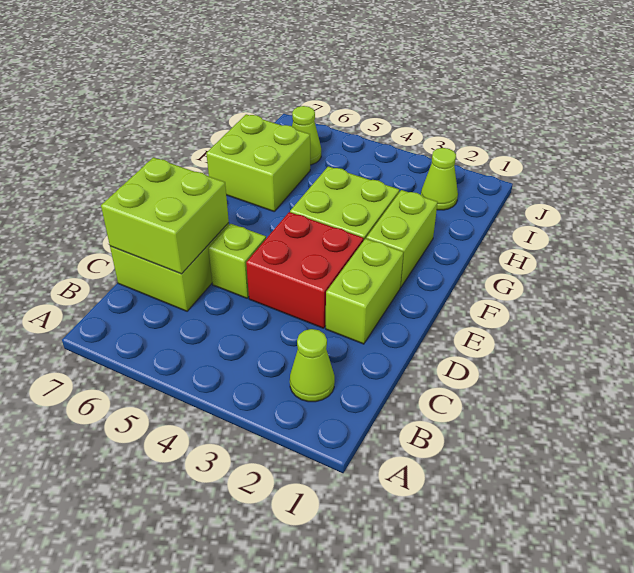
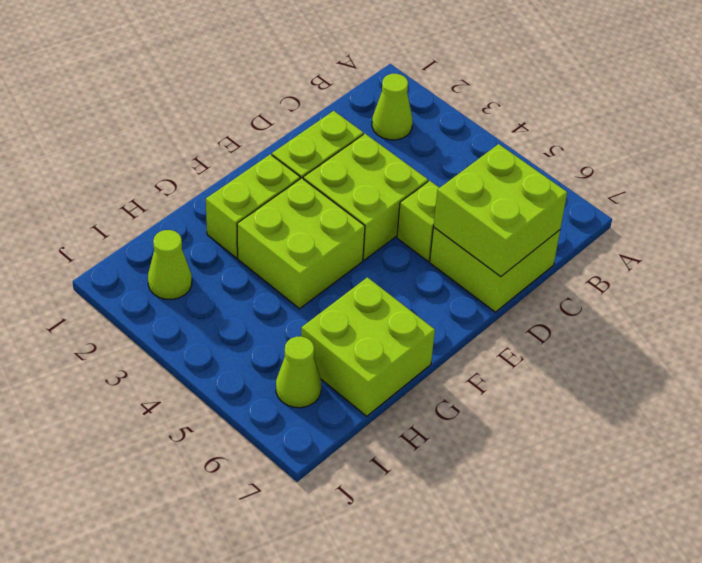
red 2x2 brick [246,212,364,328] -> lime 2x2 brick [303,134,428,260]

